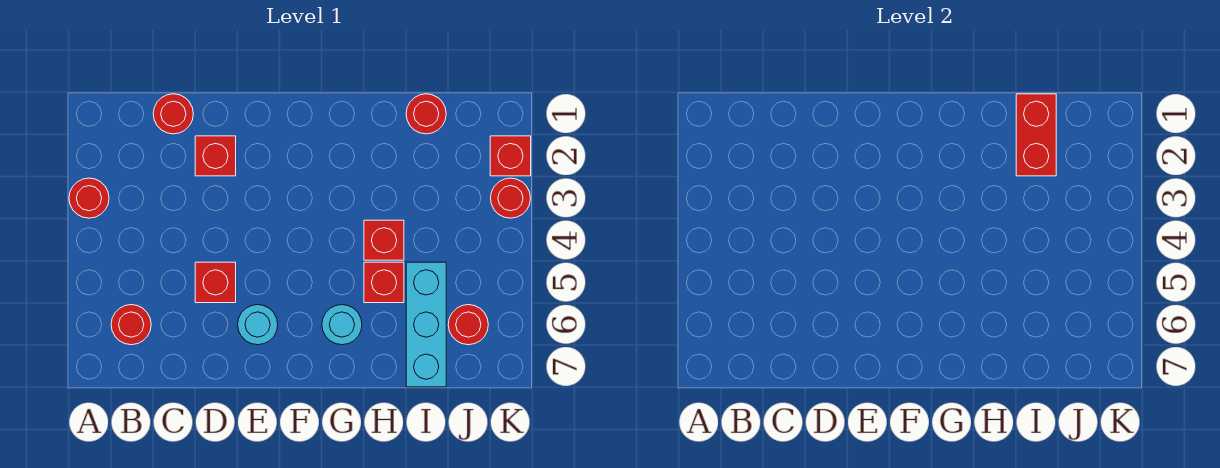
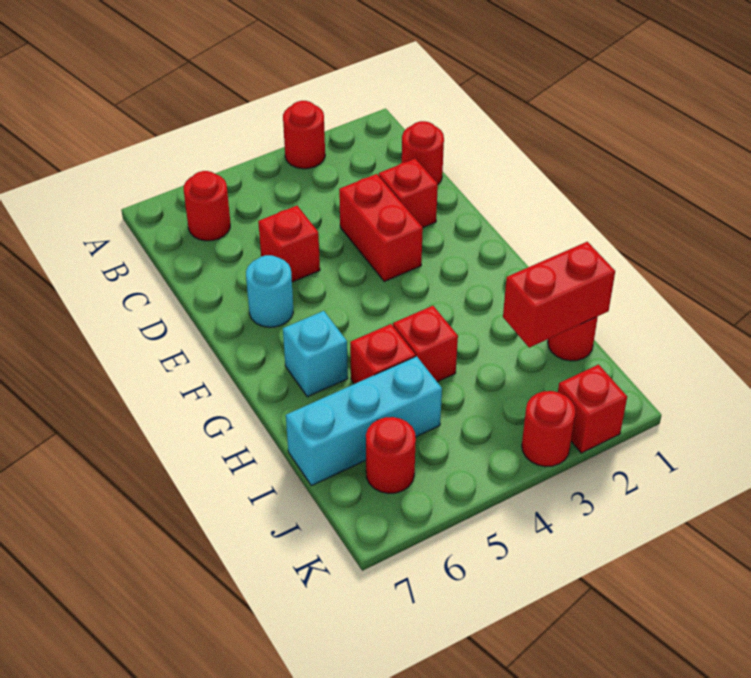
none -> red 1x2 brick [339,174,423,282]
cyan 1x1 round brick [322,305,362,345] -> cyan 1x1 brick [283,311,348,397]

